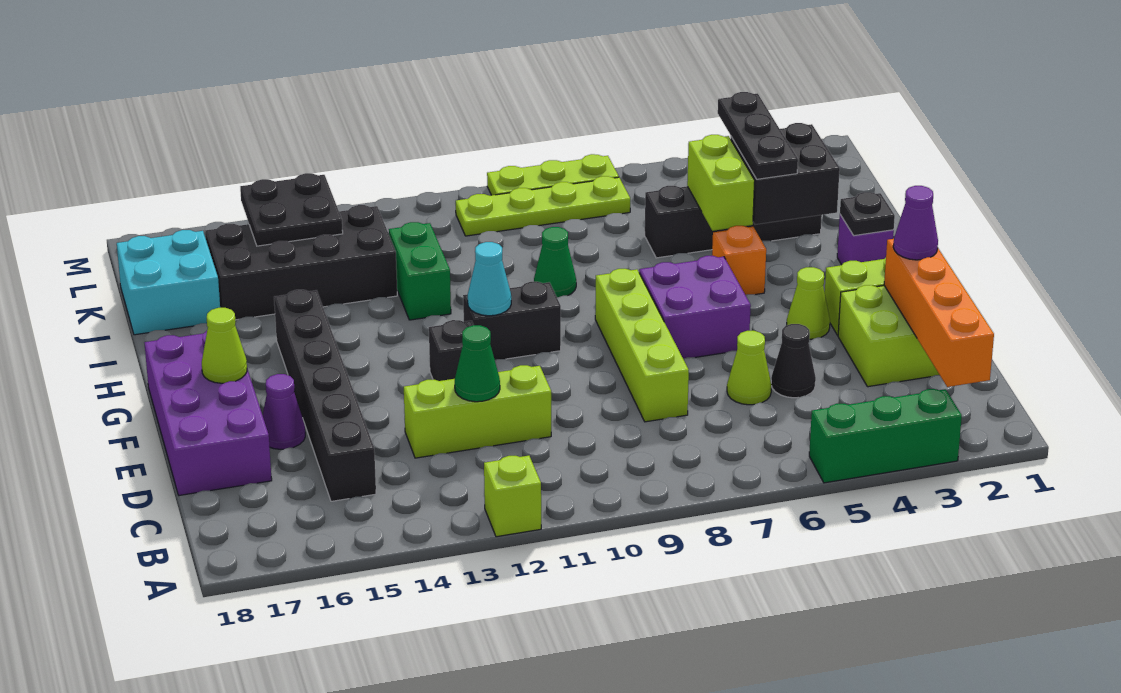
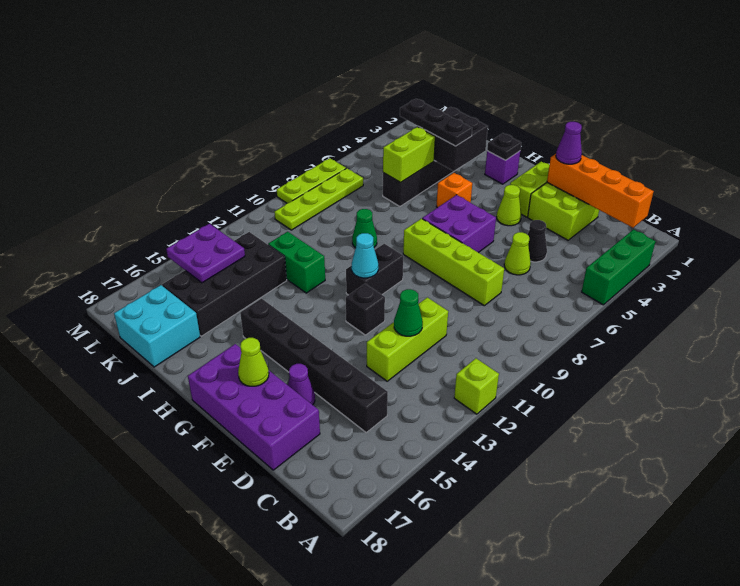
lime 1x2 brick [687,135,755,231] -> lime 1x2 brick turned to [383,127,435,182]
black 2x2 plate [240,173,343,246] -> purple 2x2 plate [166,224,245,283]

